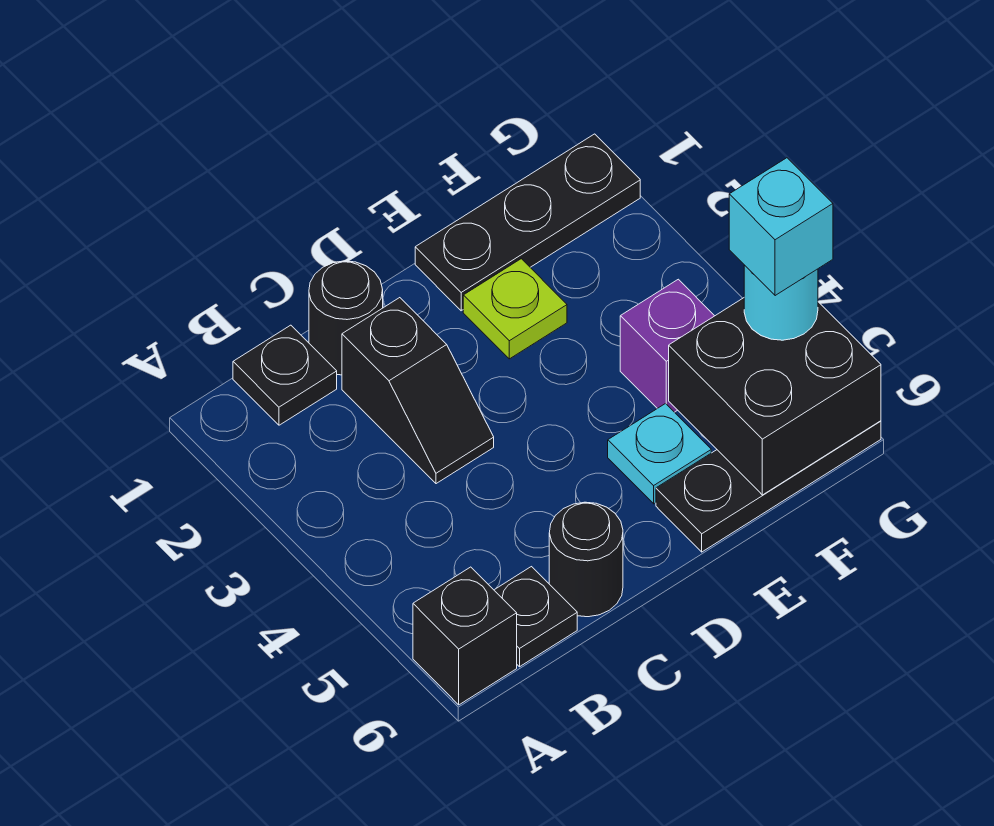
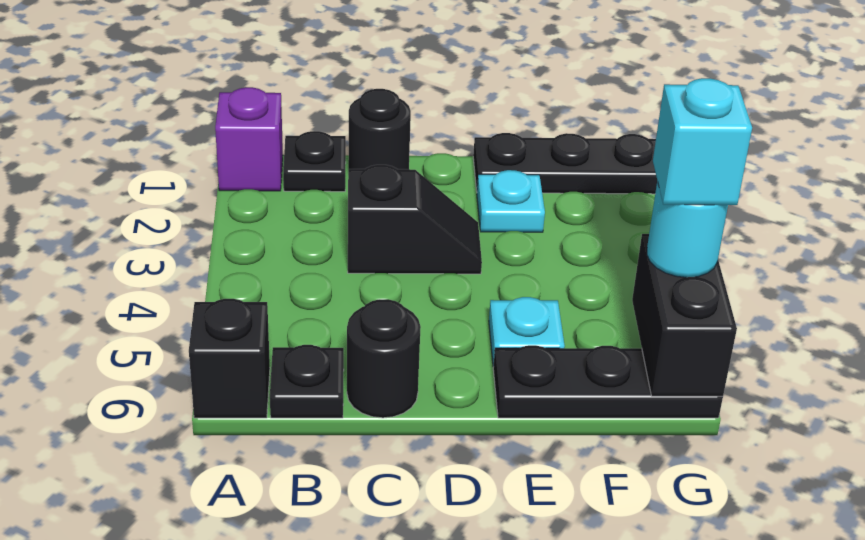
black 1x2 slope [342,298,494,484] -> black 1x2 slope turned to [348,165,482,274]
lime 1x1 plate [463,259,567,359] -> cyan 1x1 plate [477,170,545,232]
purple 1x1 brick [620,279,714,412] -> purple 1x1 brick moved to [215,87,283,191]
black 2x2 brick [669,298,881,495] -> black 1x2 brick [632,234,737,396]

